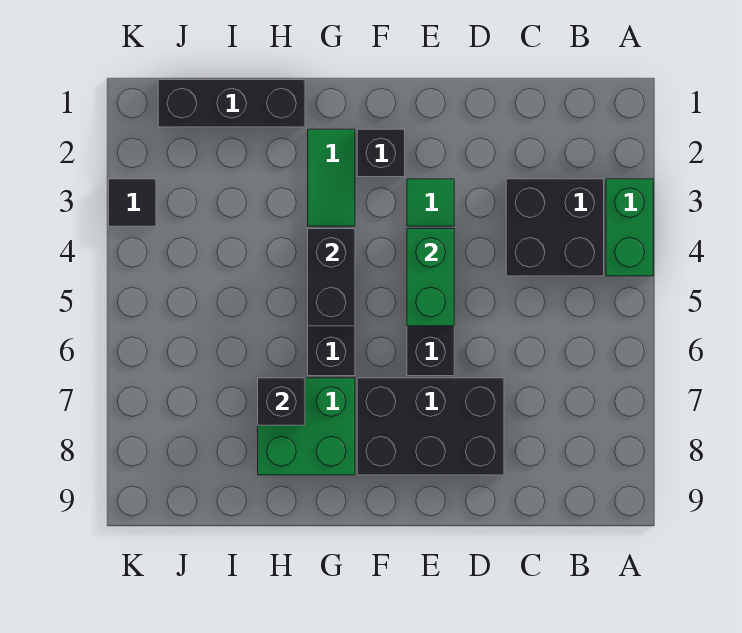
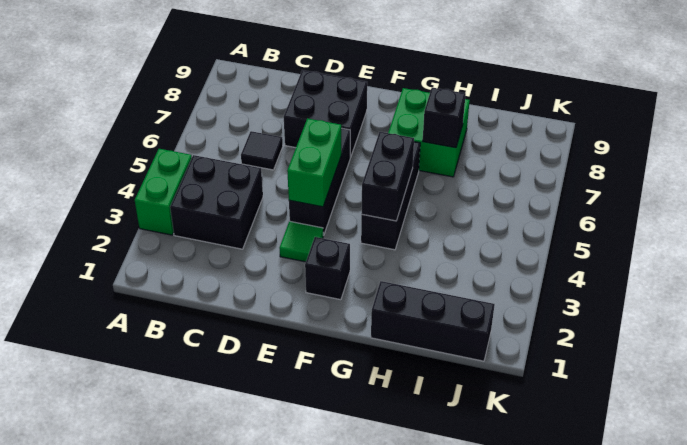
black 2x3 brick [357,378,504,475] -> black 2x2 brick [284,70,367,157]
green 1x2 tile [308,129,355,226] -> none
black 1x1 tile [109,179,156,226] -> black 1x1 tile moved to [241,131,283,170]

